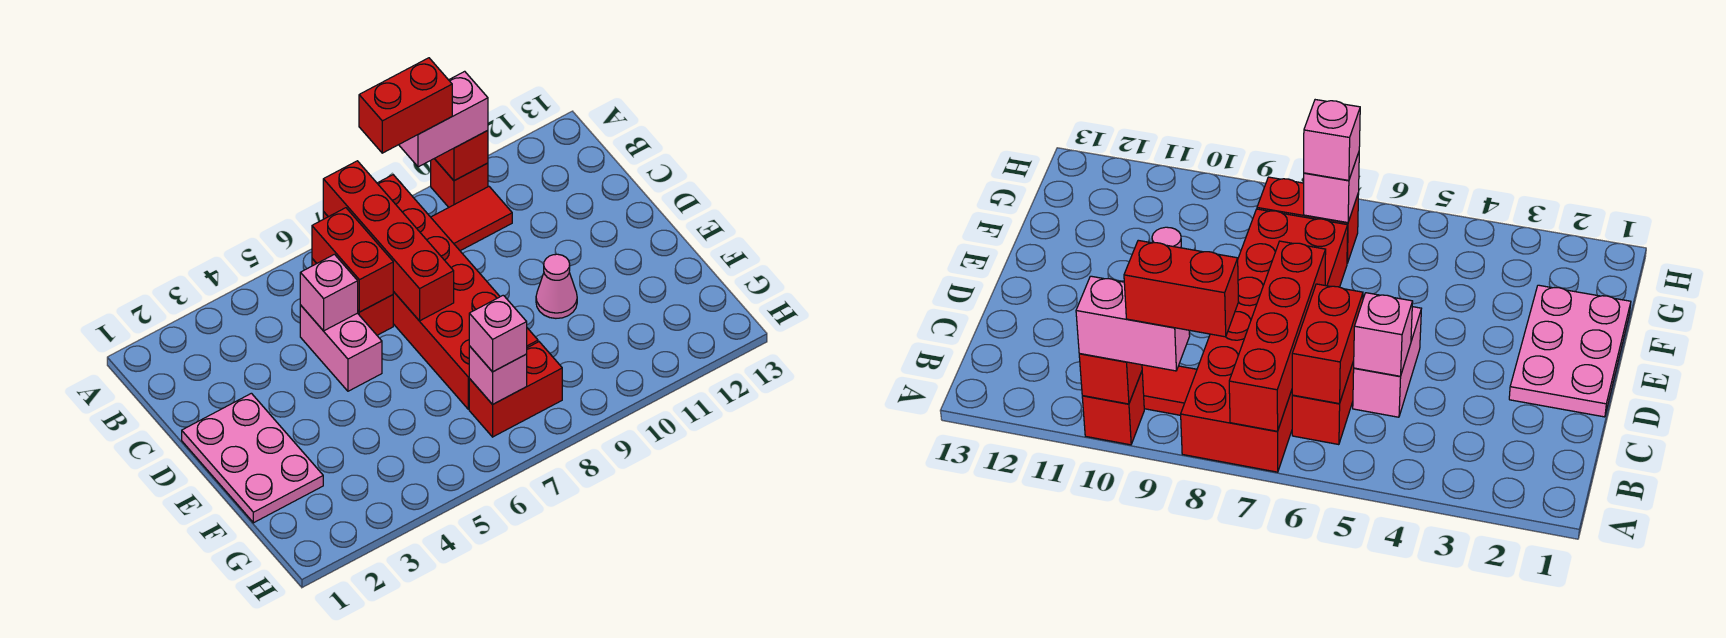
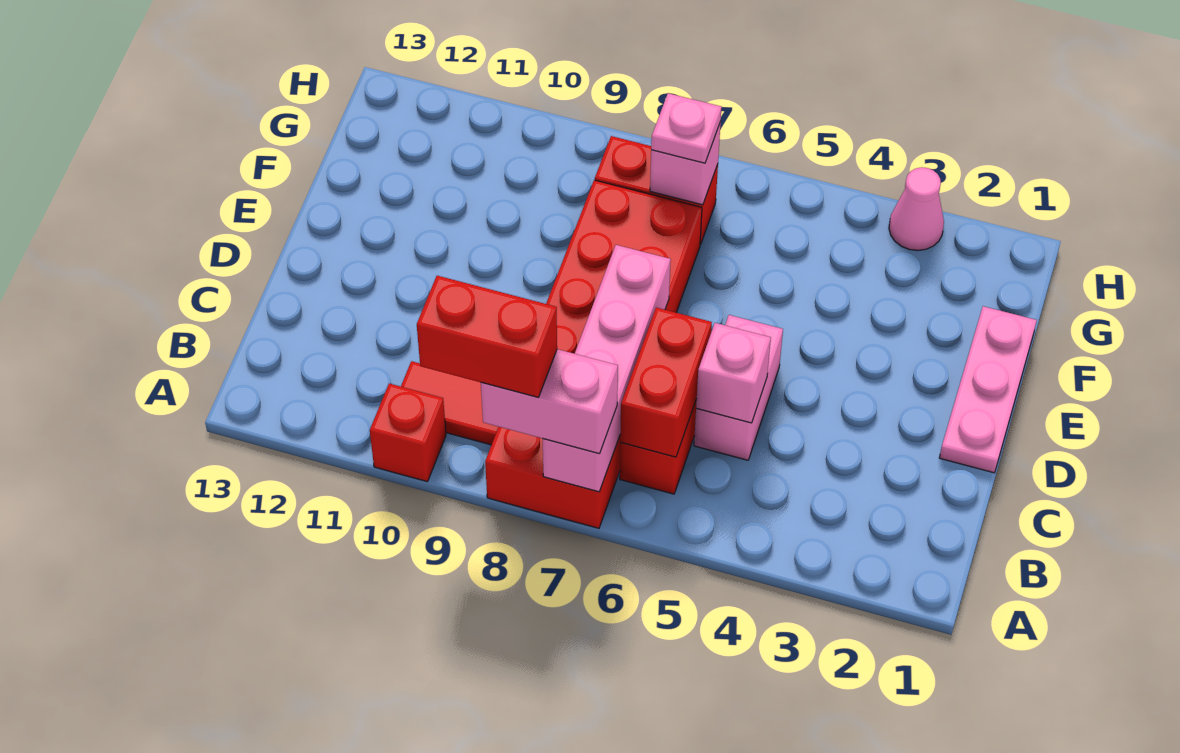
red 1x4 brick [323,161,454,321] -> pink 1x4 brick [543,245,671,492]
pink 1x2 brick [399,71,488,167] -> pink 1x2 brick moved to [481,349,618,454]
red 1x1 brick [435,131,488,181] -> none
pink 2x3 plate [182,393,323,523] -> pink 1x3 plate [940,306,1037,473]
pink 1x1 cone [536,254,577,318] -> pink 1x1 cone moved to [889,167,944,251]
pink 1x1 brick [469,295,527,372] -> pink 1x1 plate [651,93,722,163]

